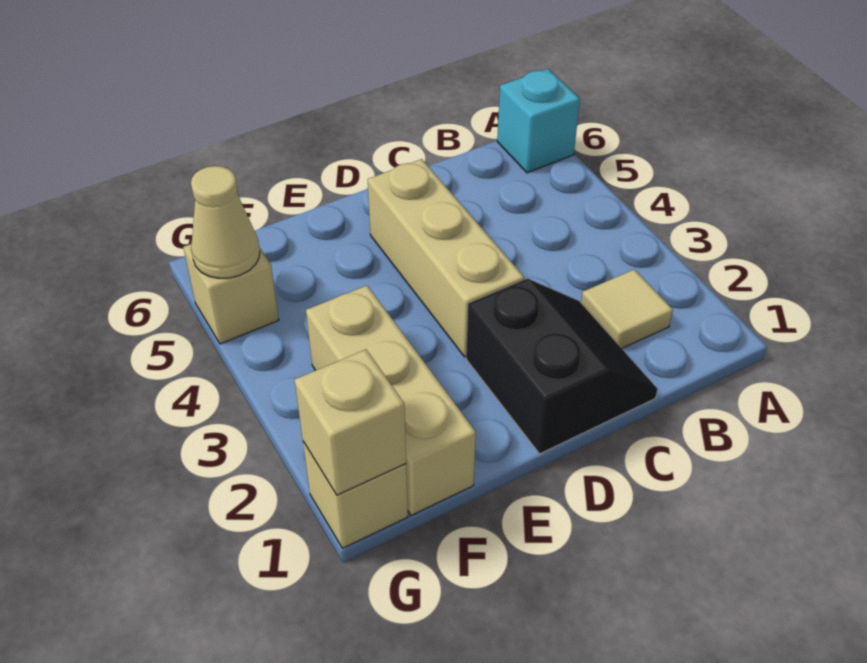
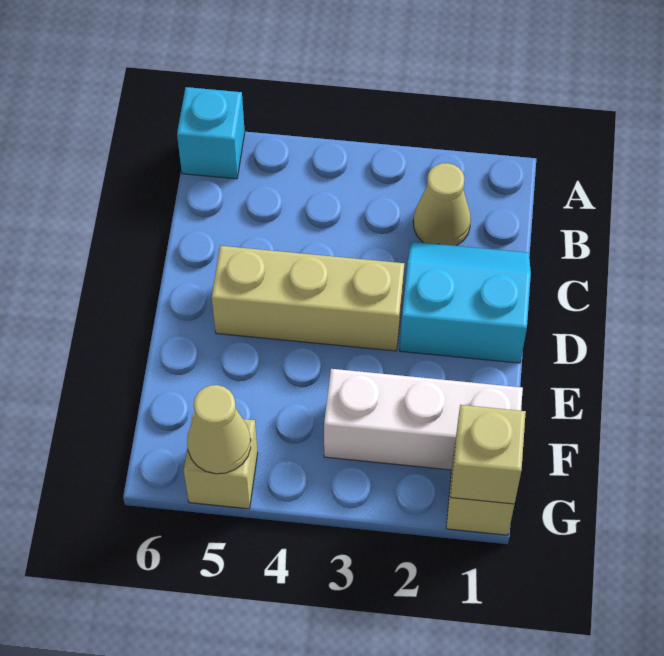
tan 1x1 tile [581,269,673,348] -> tan 1x1 cone [413,163,471,246]
black 2x2 slope [466,279,657,454] -> cyan 2x2 slope [400,242,531,363]
tan 1x3 brick [306,286,476,515] -> white 1x3 brick [324,369,523,470]

